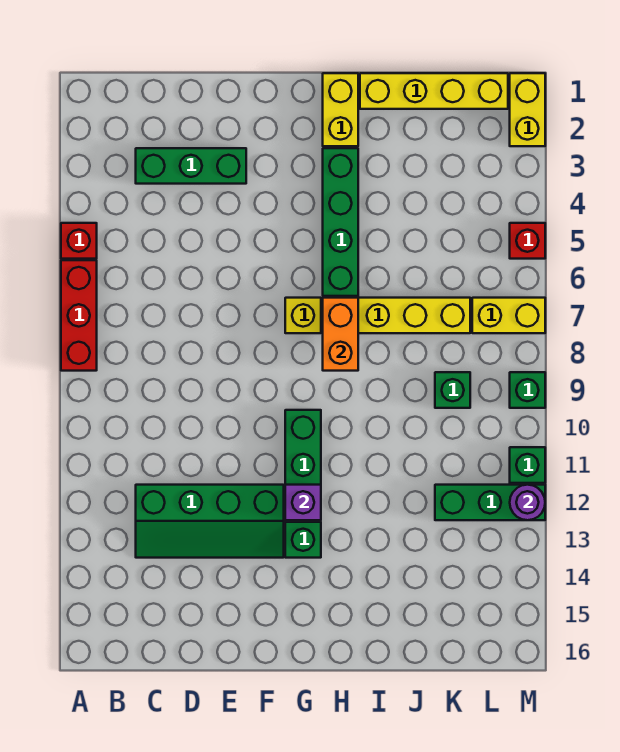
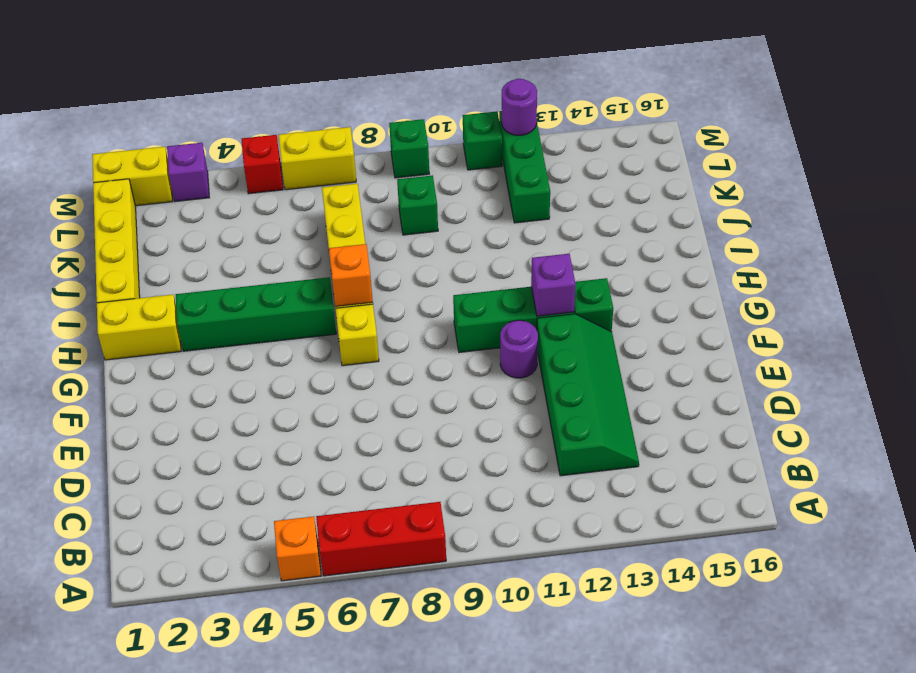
red 1x1 brick [61,223,97,259] -> orange 1x1 brick [274,516,321,581]
green 1x3 brick [136,148,246,184] -> none
none -> purple 1x1 round brick [500,320,538,378]
orange 1x2 brick [323,298,358,371] -> orange 1x1 brick [329,244,373,306]
yellow 1x2 brick [472,298,545,333] -> yellow 1x2 brick turned to [279,127,356,190]
none -> purple 1x1 brick [167,143,209,201]

